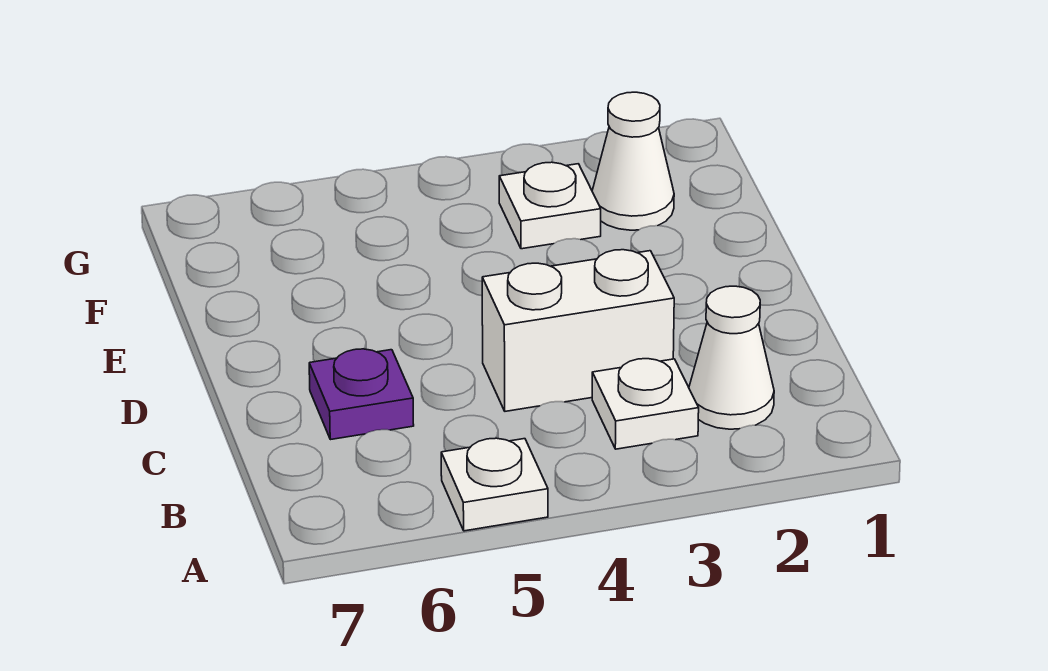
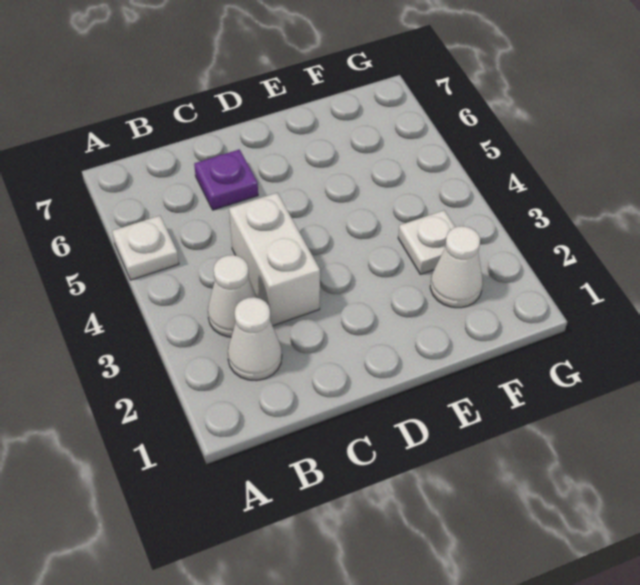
white 1x1 plate [592,359,699,449] -> white 1x1 cone [208,255,257,337]

